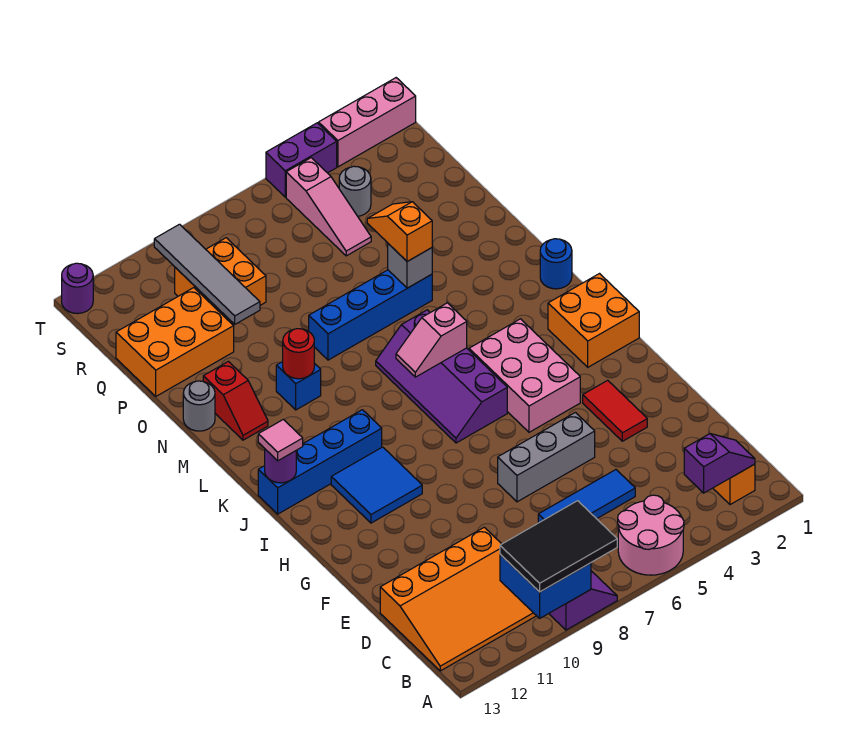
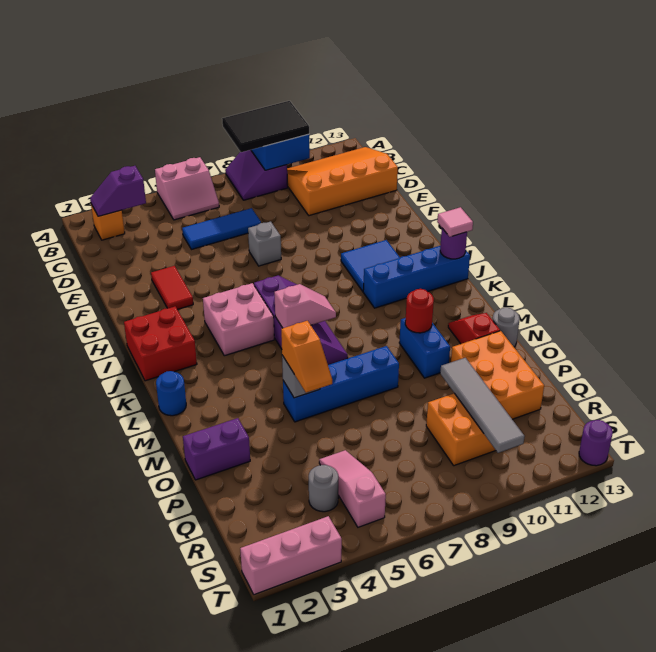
pink 2x2 round brick [618,495,684,575] -> pink 2x2 slope [155,157,219,220]
grey 1x3 brick [498,412,595,502] -> grey 1x1 brick [248,222,281,266]
pink 2x3 brick [469,319,580,432] -> pink 2x2 brick [203,283,274,356]
orange 2x2 brick [548,274,639,367] -> red 2x2 brick [124,307,197,381]
blue 1x1 brick [276,362,321,410] -> blue 1x2 brick [399,318,450,378]
orange 2x3 brick [116,288,234,396] -> orange 2x3 brick turned to [451,331,544,419]
purple 1x2 brick [266,123,337,197] -> purple 1x2 brick moved to [183,418,250,480]

